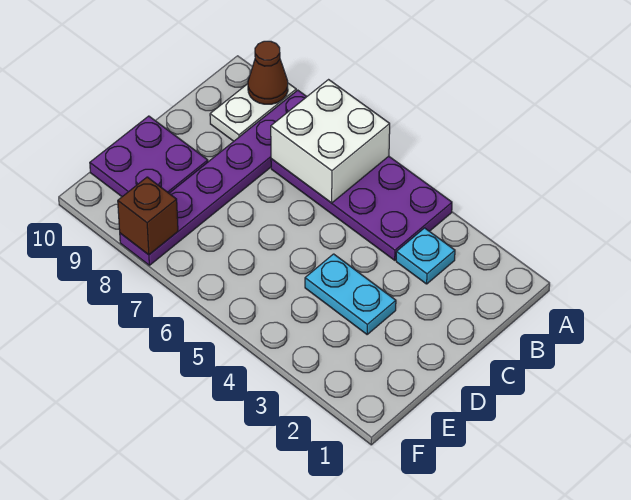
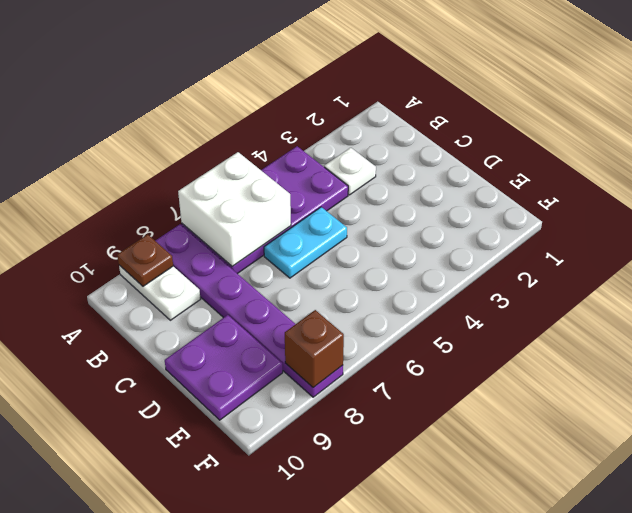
brown 1x1 cone [248,41,288,104] -> brown 1x1 plate [117,234,173,286]
cyan 1x1 plate [396,228,455,284] -> white 1x1 plate [324,148,376,195]
cyan 1x2 plate [305,254,396,334] -> cyan 1x2 plate moved to [264,207,347,278]

